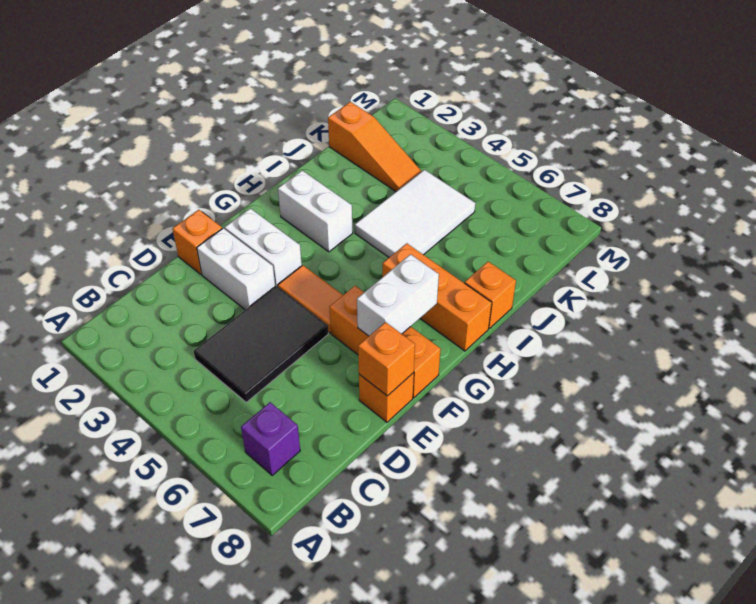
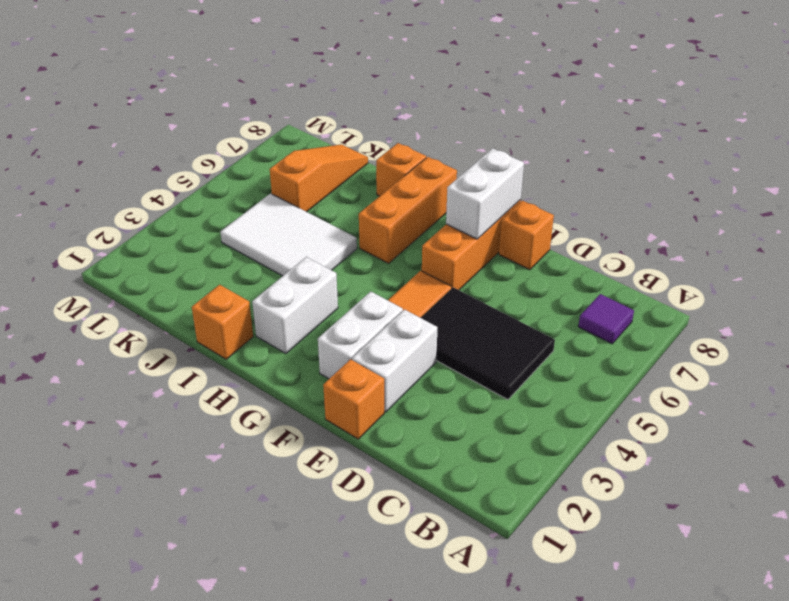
purple 1x1 brick [241,402,300,475] -> purple 1x1 tile [578,294,634,344]
orange 1x1 brick [358,322,415,396] -> orange 1x1 brick moved to [192,285,253,359]
white 1x2 brick [357,254,439,336] -> white 1x2 brick turned to [446,148,524,239]
orange 1x3 slope [328,102,422,192] -> orange 1x3 slope moved to [270,144,368,212]

